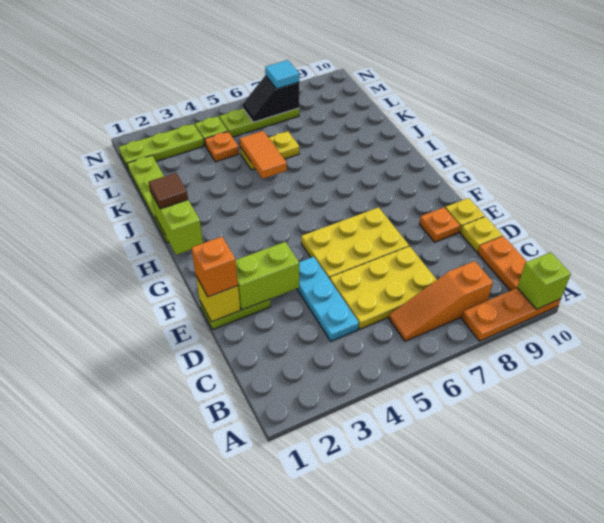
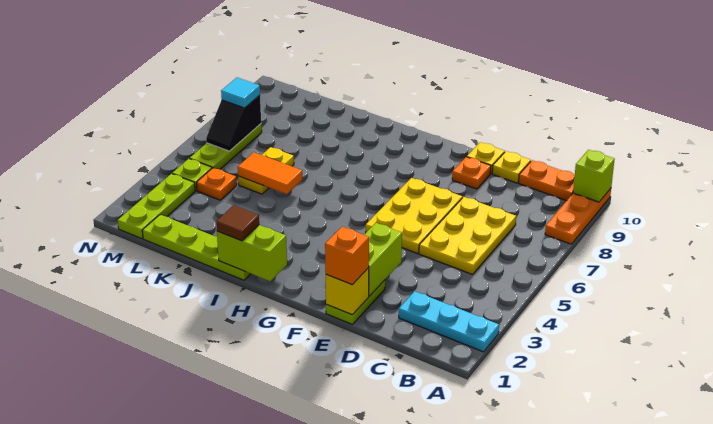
orange 1x3 slope [389,261,493,341] -> none
cyan 1x3 plate [297,257,359,341] -> cyan 1x3 plate moved to [399,291,499,352]

